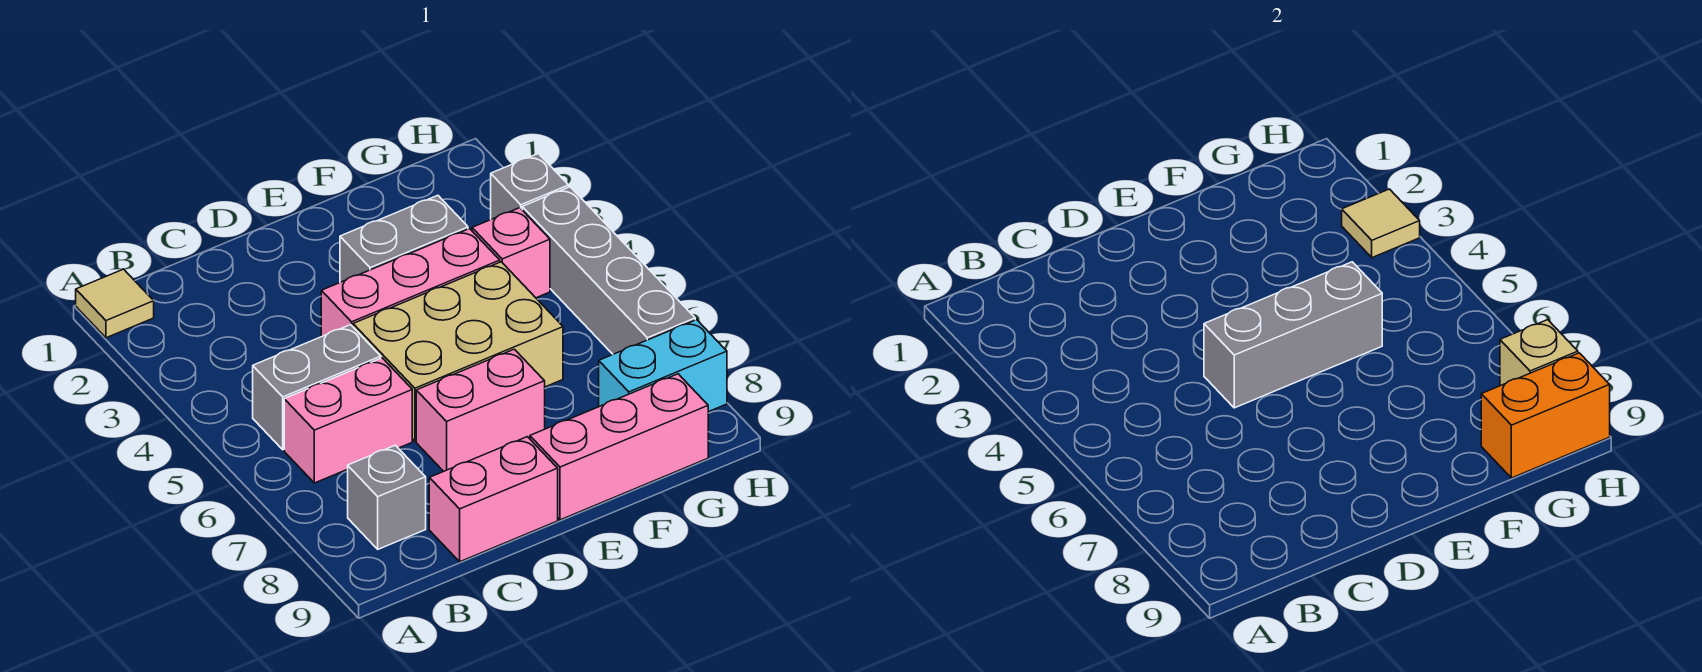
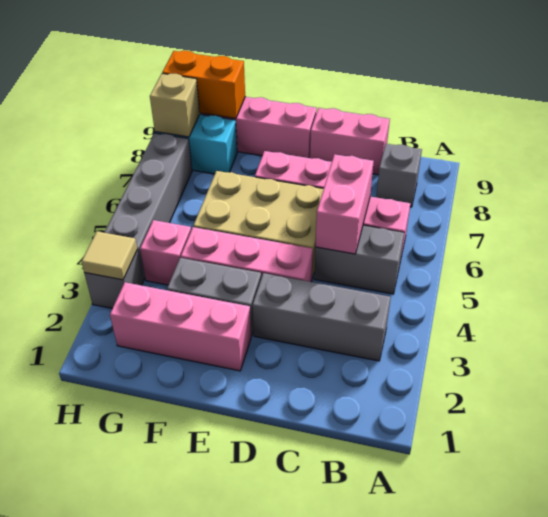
tan 1x1 tile [76,269,154,338] -> none
none -> pink 1x2 brick [316,154,374,254]
grey 1x3 brick [1204,262,1382,408] -> grey 1x3 brick moved to [252,273,391,361]
none -> pink 1x3 brick [110,282,251,371]

